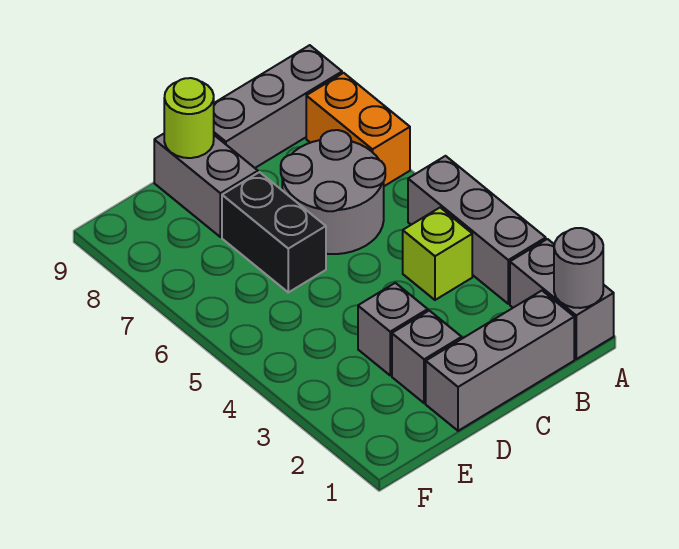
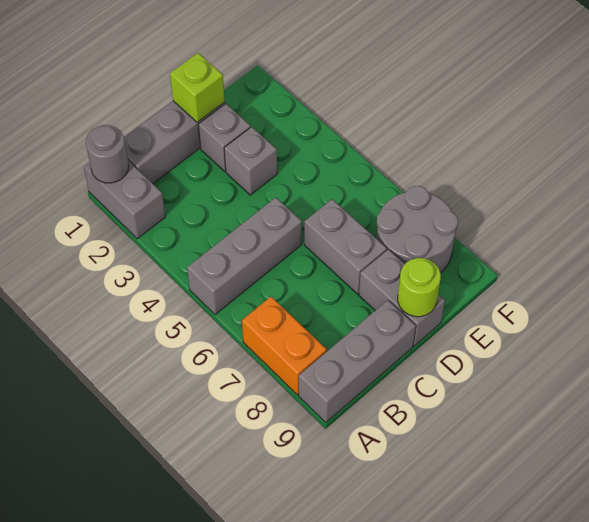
grey 1x3 brick [408,156,546,304] -> grey 1x3 brick turned to [187,197,302,315]
lime 1x1 brick [403,208,472,300] -> lime 1x1 brick moved to [170,53,225,122]
grey 2x2 round brick [281,130,385,254] -> grey 2x2 round brick moved to [376,186,458,273]
black 1x2 brick [222,172,326,292] -> grey 1x2 brick [304,199,387,294]

